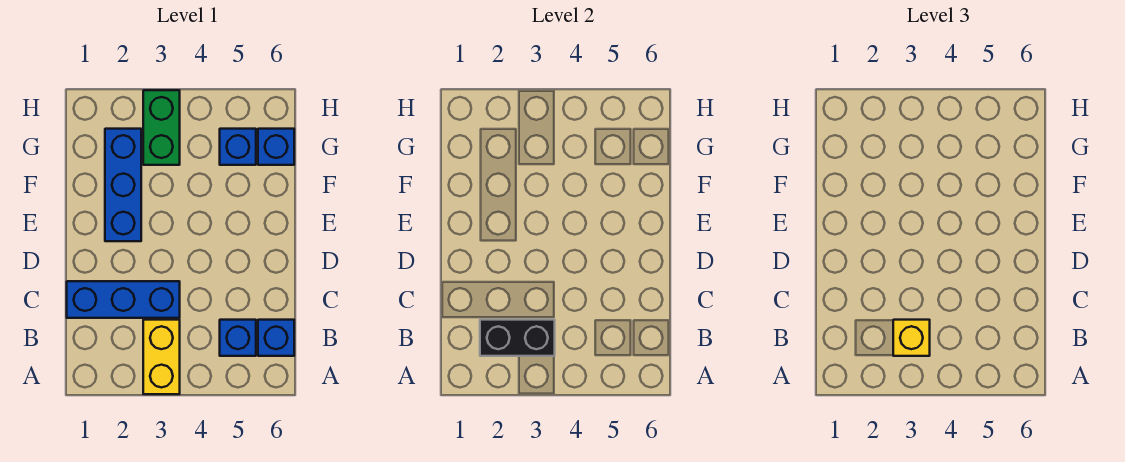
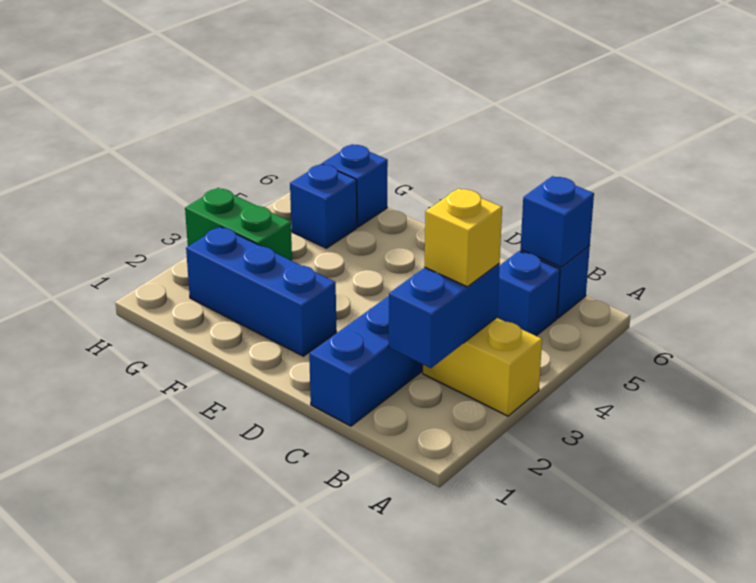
black 1x2 brick [480,320,555,356] -> blue 1x2 brick [389,264,500,368]
none -> blue 1x1 brick [521,176,594,267]

